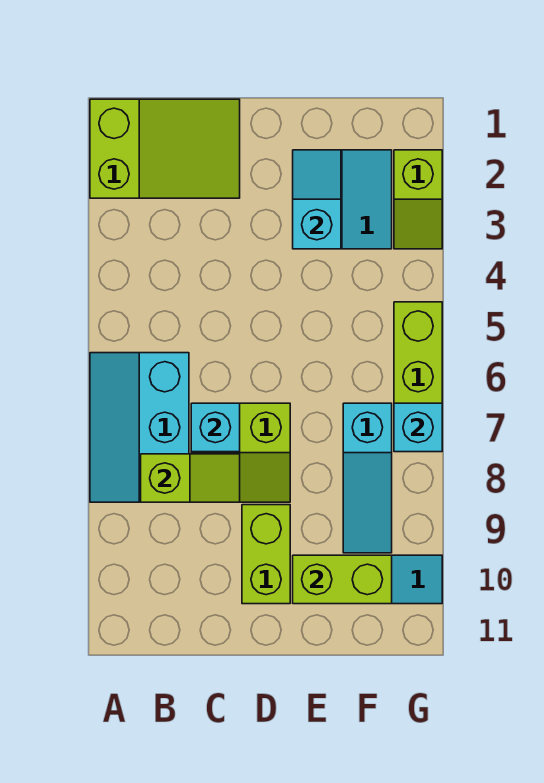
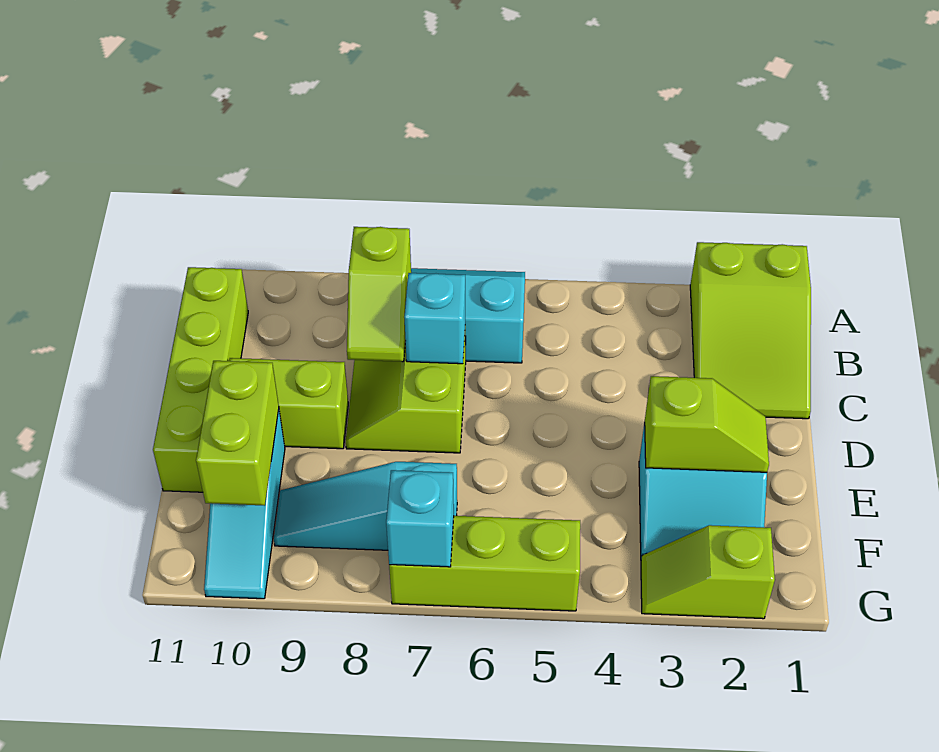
none -> lime 1x4 brick [153,267,248,492]
cyan 1x2 slope [293,150,341,249] -> lime 1x2 slope [645,376,769,472]

